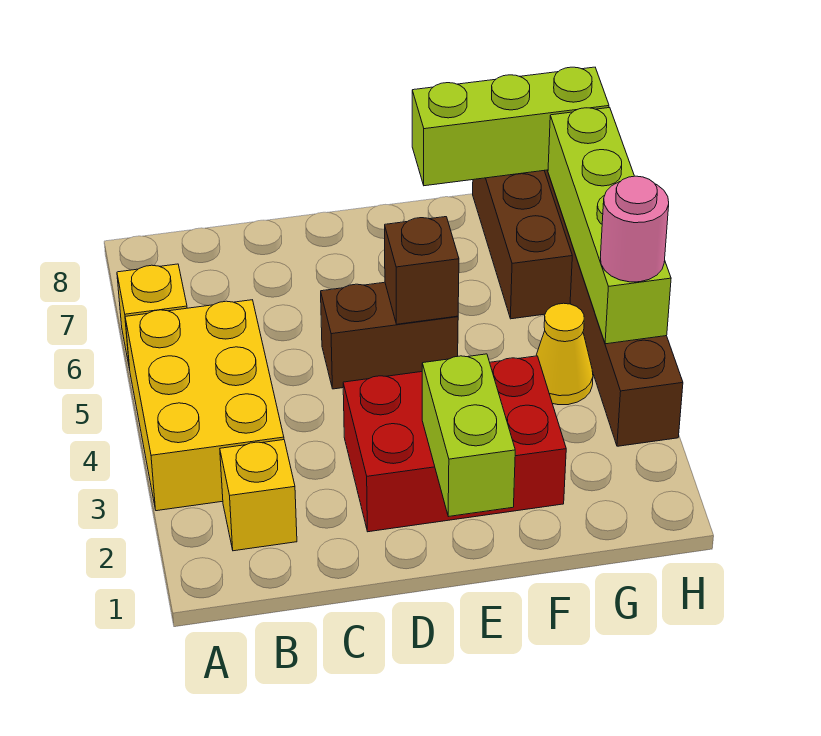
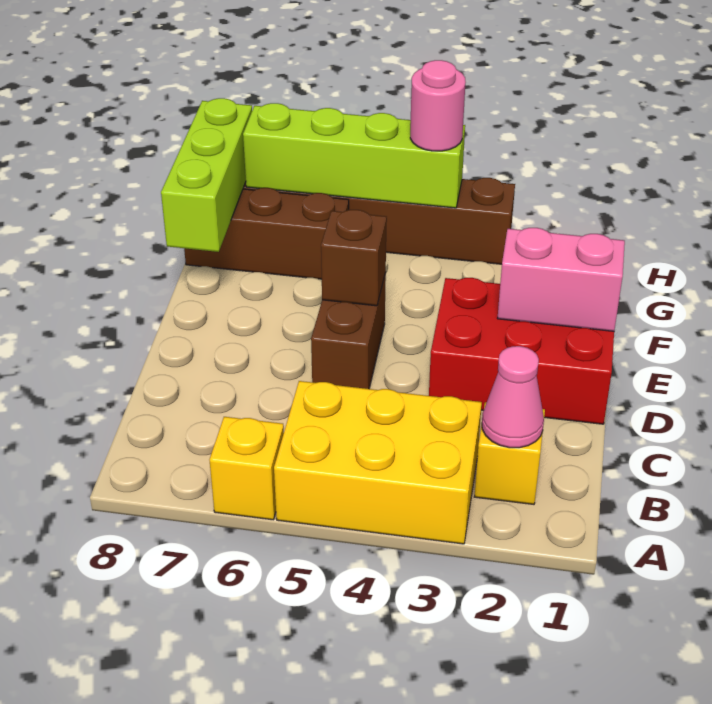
none -> pink 1x1 cone [482,346,544,448]
red 2x3 brick [343,356,566,532] -> red 2x3 brick turned to [429,278,614,424]
lime 1x2 brick [422,354,515,517] -> pink 1x2 brick [497,228,625,331]
yellow 1x1 cone [536,303,593,405] -> none

